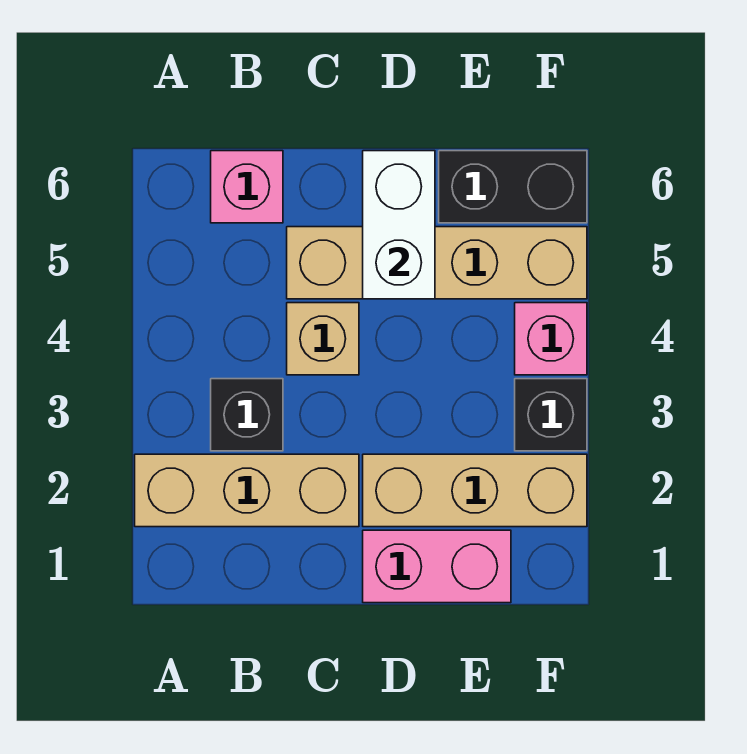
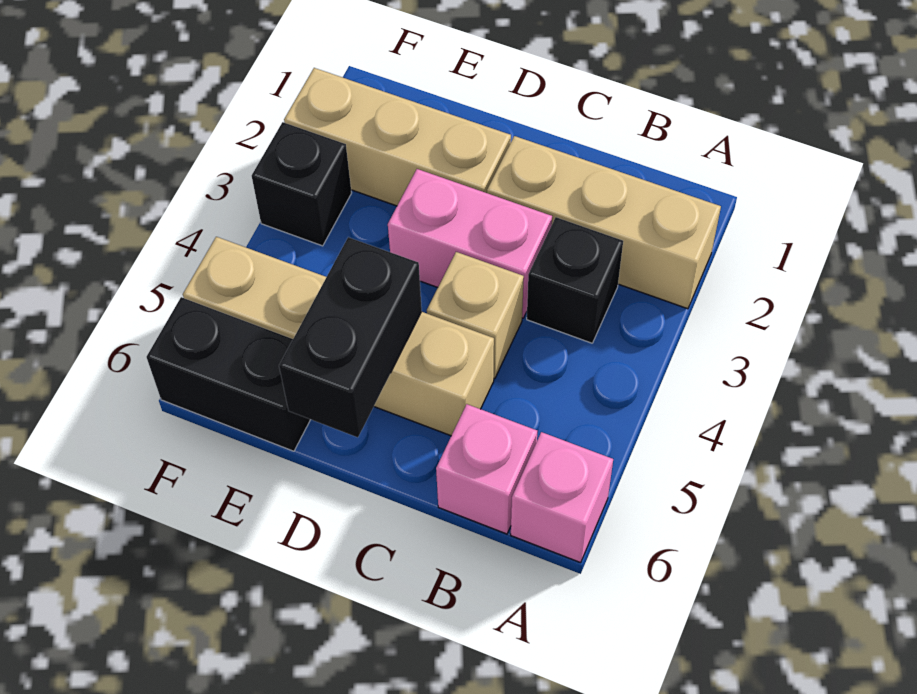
pink 1x2 brick [363,530,511,603] -> pink 1x2 brick moved to [388,169,552,318]
white 1x2 brick [363,151,435,299] -> black 1x2 brick [279,237,422,437]
pink 1x1 brick [515,303,587,375] -> pink 1x1 brick moved to [511,432,613,563]

